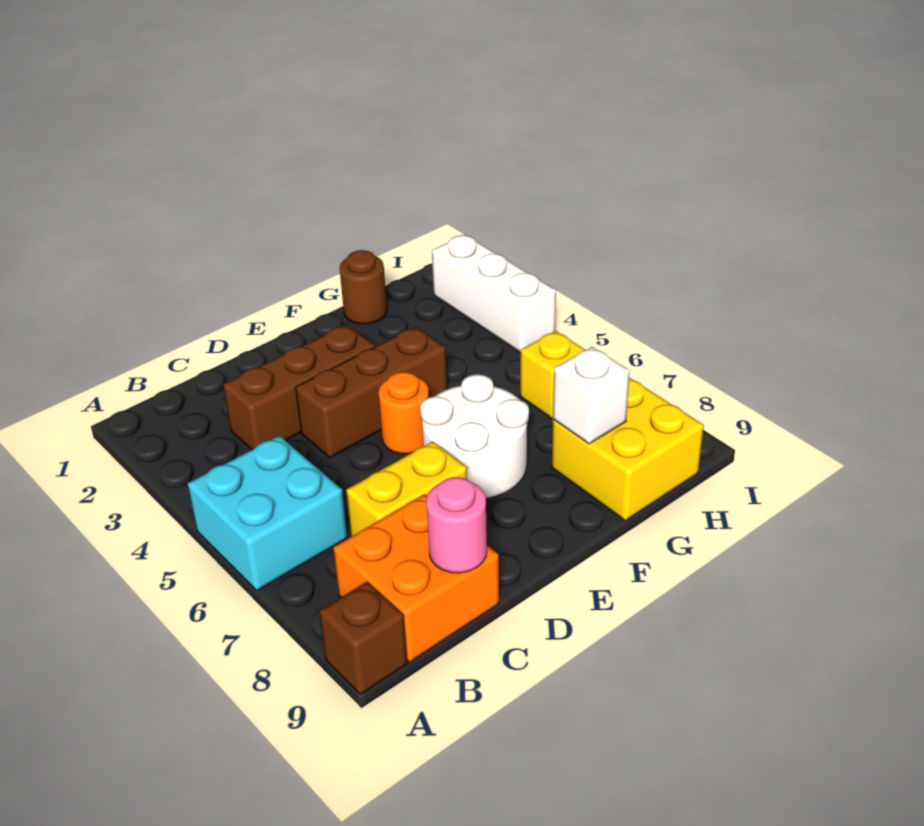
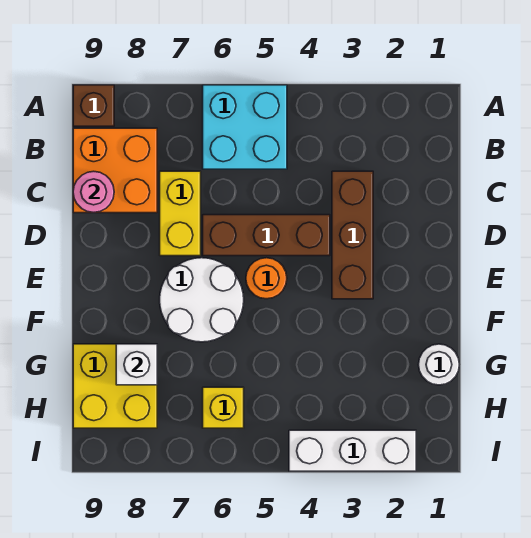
brown 1x3 brick [295,327,447,457] -> brown 1x3 brick turned to [203,215,330,256]
brown 1x1 round brick [340,250,387,324] -> white 1x1 round brick [418,344,459,385]

